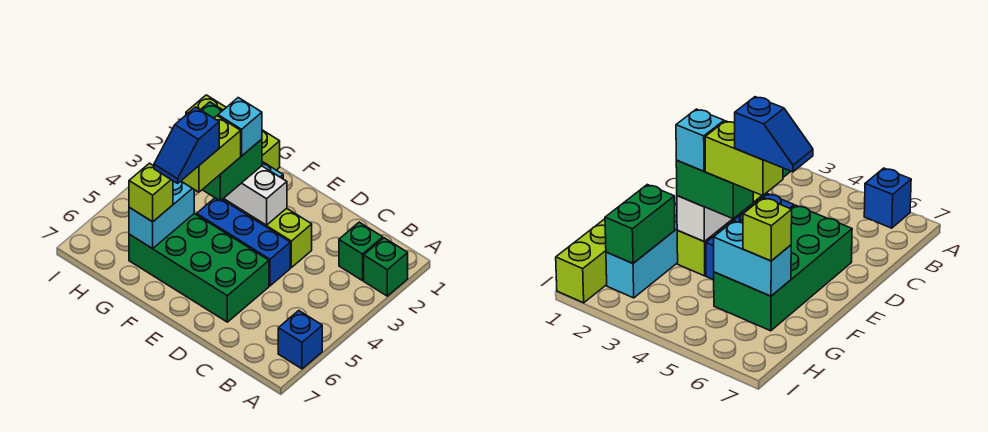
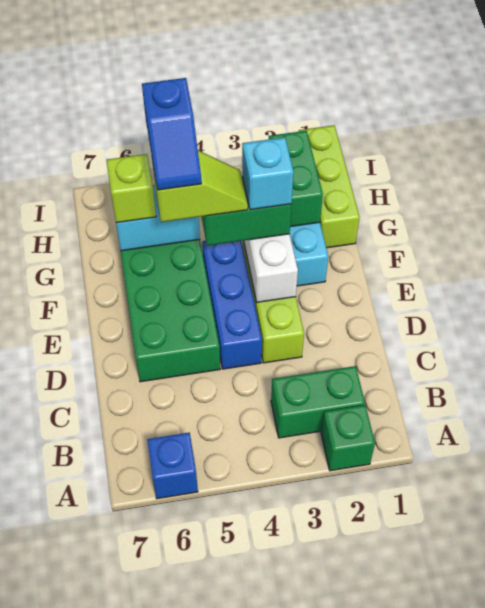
green 1x1 brick [339,222,383,281] -> green 1x2 brick [271,366,365,438]
lime 1x2 brick [181,116,241,192] -> lime 1x2 slope [152,150,248,222]
blue 1x2 slope [154,107,219,183] -> blue 1x2 slope turned to [142,78,202,190]

